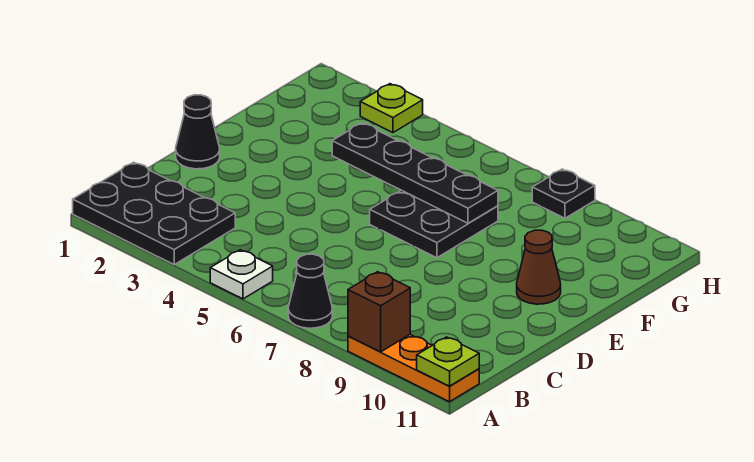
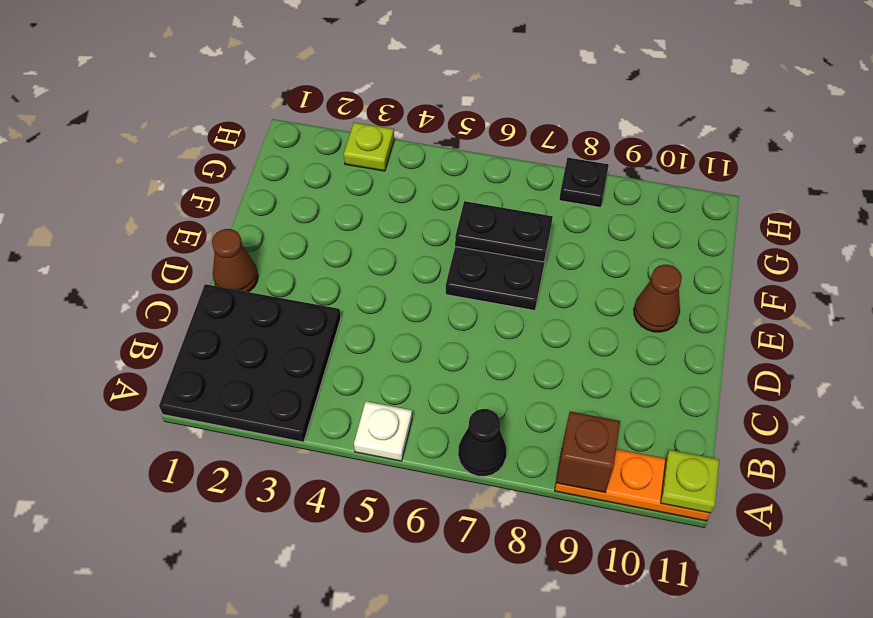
black 2x3 plate [73,162,235,264] -> black 3x3 plate [159,284,341,442]
black 1x1 cone [176,95,220,169] -> brown 1x1 cone [212,229,258,292]
black 1x4 plate [332,123,498,223] -> black 1x2 plate [455,201,553,262]

